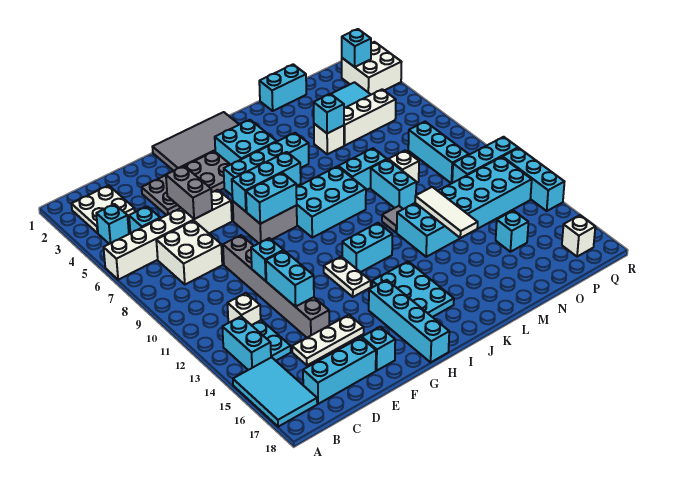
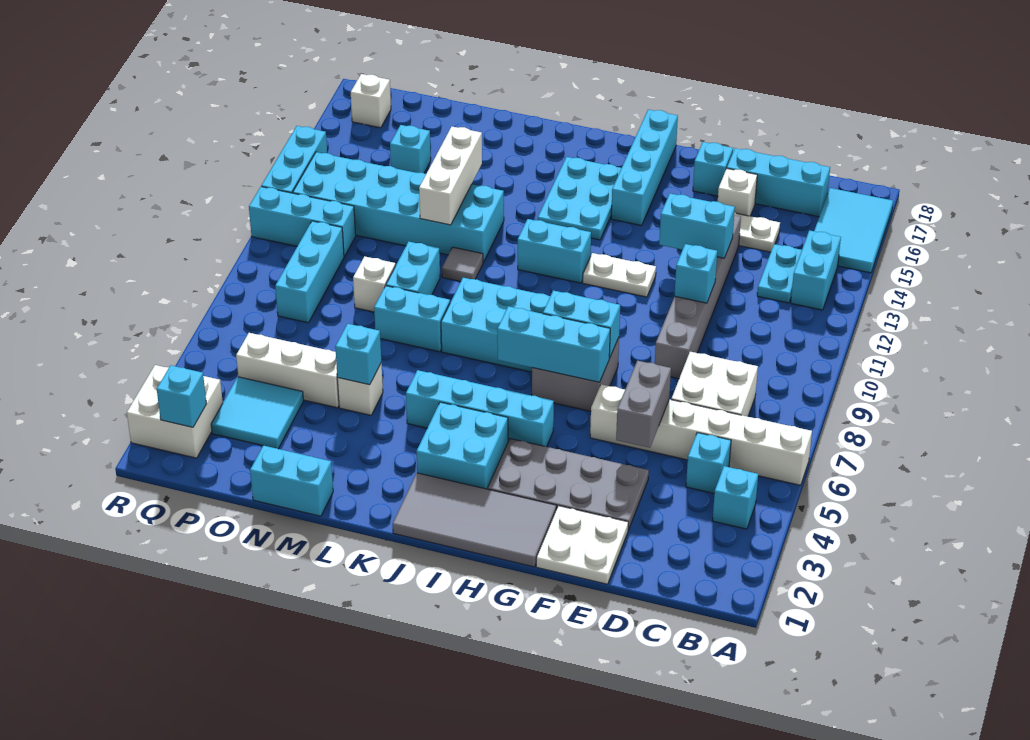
white 2x2 plate [71,185,135,233] -> white 2x2 plate moved to [536,506,628,584]
white 1x1 brick [227,293,261,325] -> white 1x1 brick moved to [718,168,757,216]
cyan 1x2 brick [266,251,314,307] -> cyan 1x2 brick turned to [659,194,735,258]
white 1x2 plate [324,257,371,297] -> white 1x2 plate turned to [583,253,656,297]
white 1x3 tile [415,187,478,238] -> white 1x3 brick [419,127,482,225]

